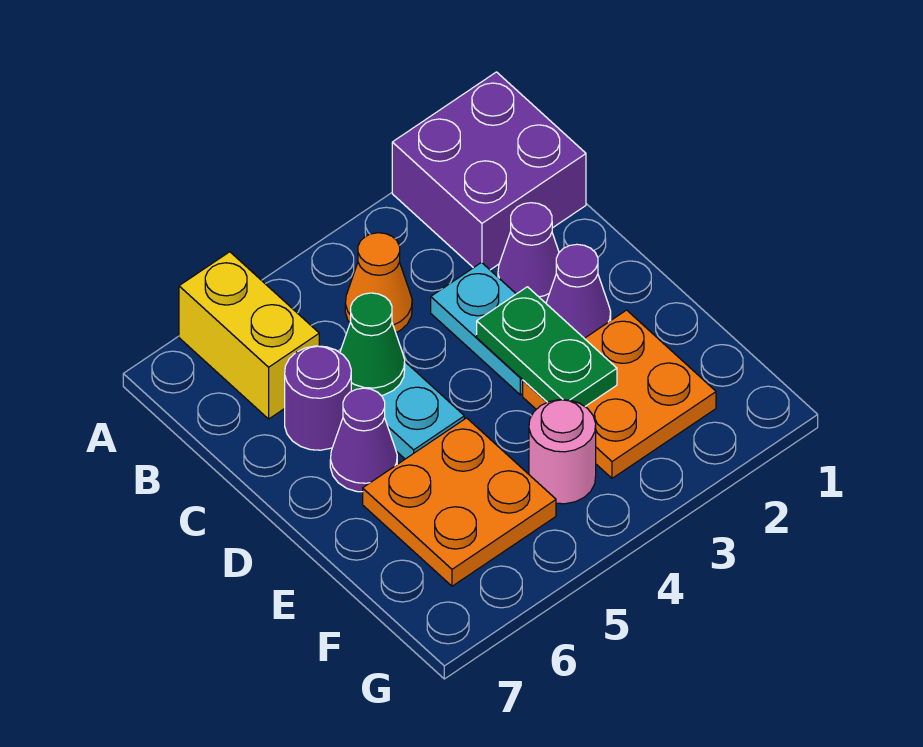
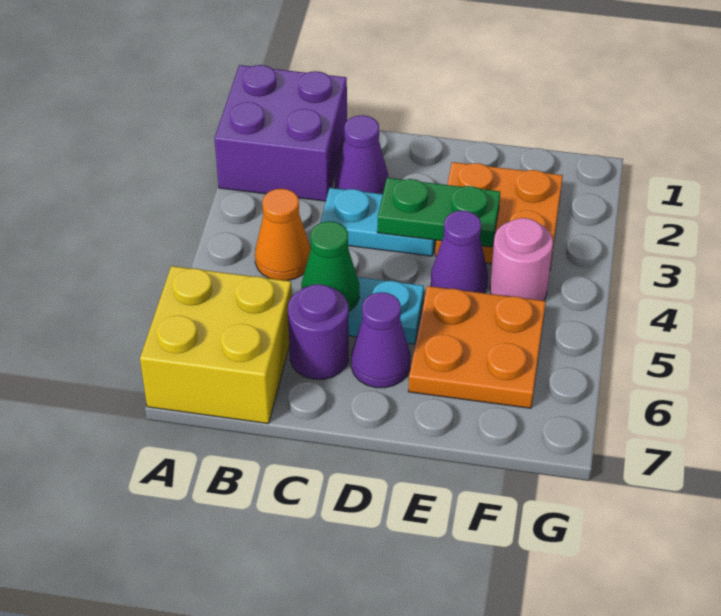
yellow 1x2 brick [179,252,319,419] -> yellow 2x2 brick [140,266,292,424]
purple 1x1 cone [546,244,611,338] -> purple 1x1 cone moved to [431,211,488,293]

